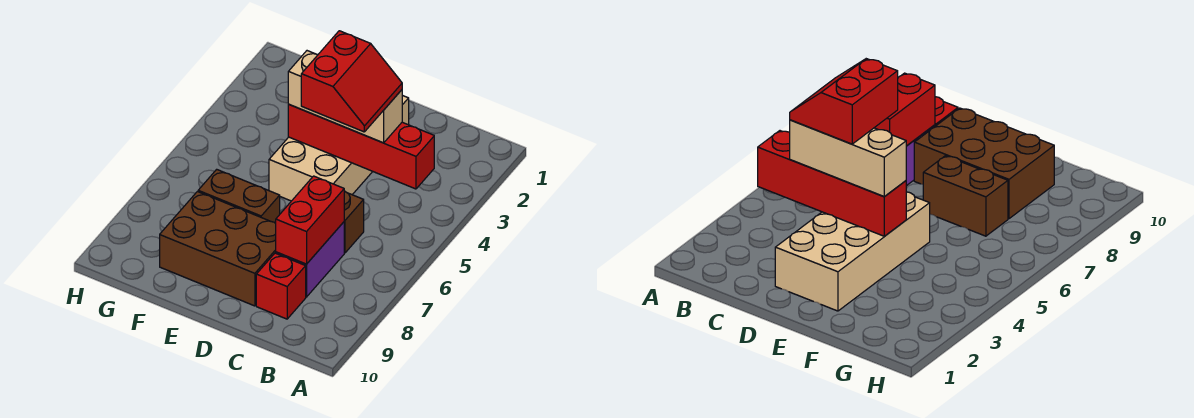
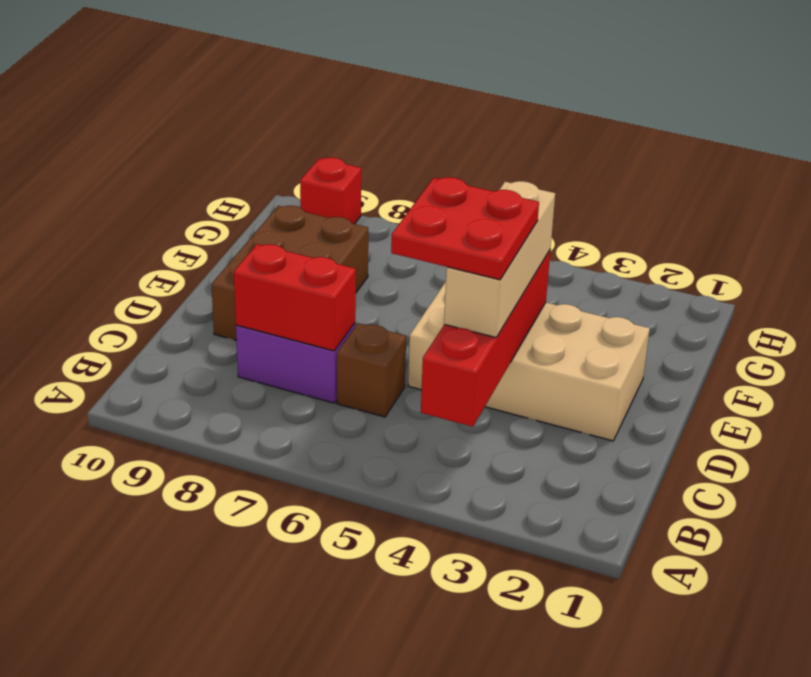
red 2x2 slope [301,31,402,132] -> red 2x2 plate [391,177,539,280]
red 1x1 brick [256,253,306,319] -> red 1x1 brick moved to [300,157,361,224]
brown 1x2 brick [198,169,280,223] -> none

